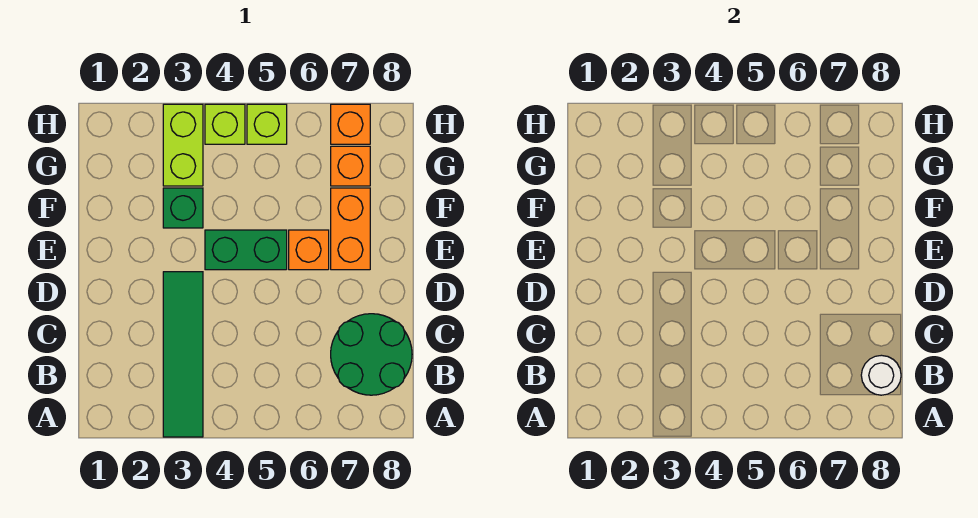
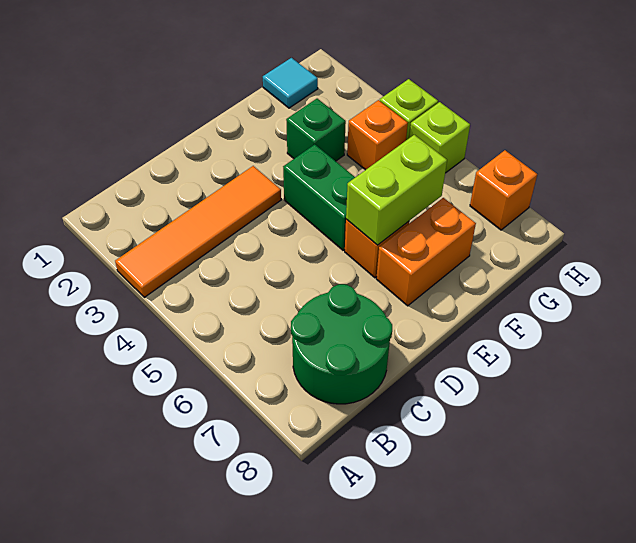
green 1x4 tile [163,272,203,437] -> orange 1x4 tile [115,166,281,297]
white 1x1 round brick [861,355,901,395] -> none
none -> cyan 1x1 tile [263,58,318,108]
lime 1x2 brick [163,104,203,186] -> lime 1x2 brick moved to [346,135,447,245]
orange 1x1 brick [331,146,370,186] -> orange 1x1 brick moved to [347,100,408,170]

